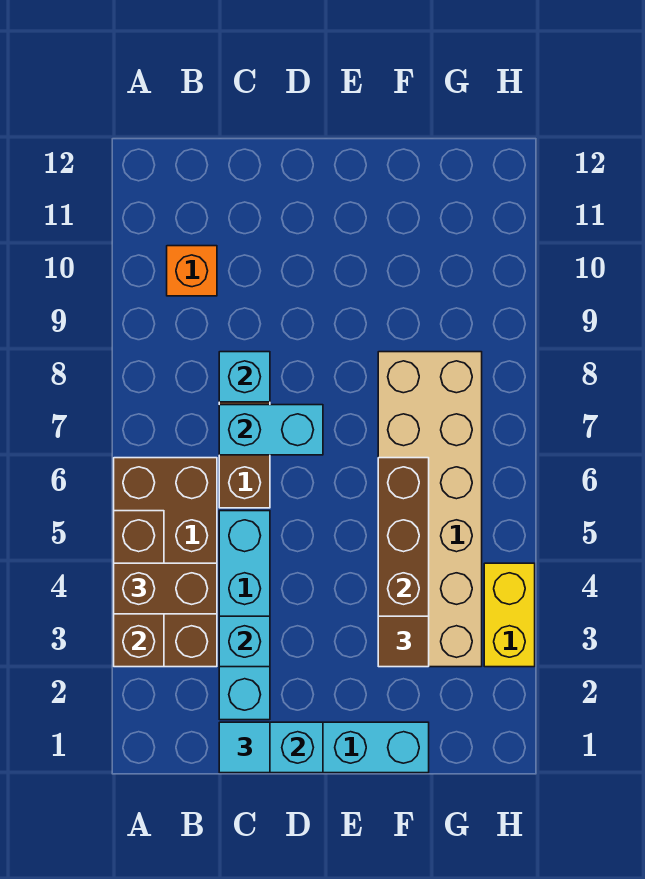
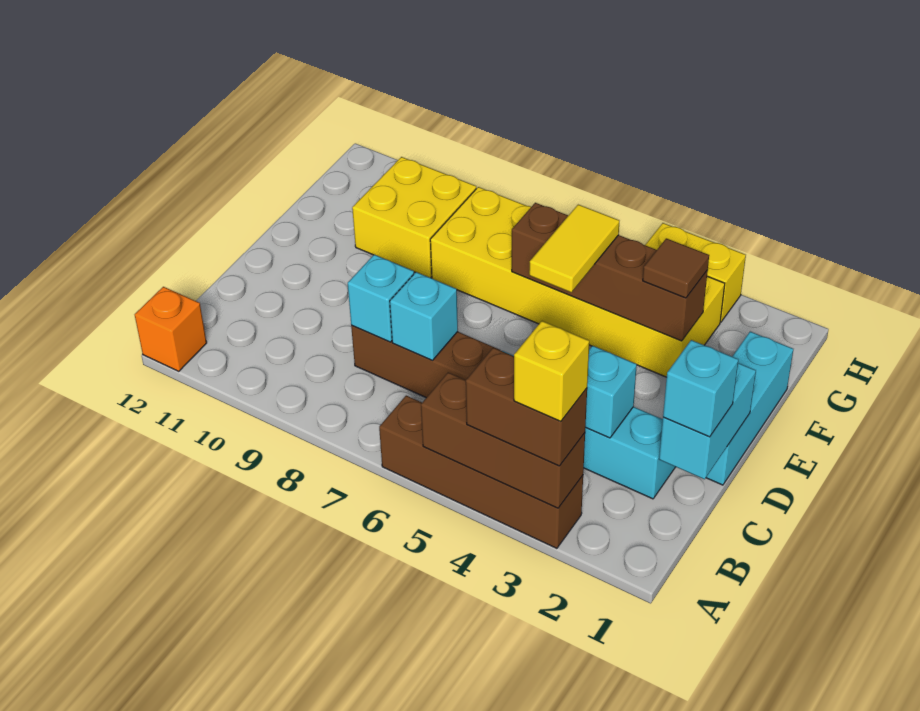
brown 2x4 brick [114,458,217,667] -> brown 1x4 brick [379,396,583,548]
none -> yellow 1x1 brick [514,321,589,421]
brown 1x2 brick [114,563,217,614] -> brown 1x2 brick turned to [466,348,587,466]
orange 1x1 brick [167,246,217,296] -> orange 1x1 brick moved to [135,287,207,371]
cyan 1x1 tile [219,722,270,773] -> cyan 1x1 brick [663,340,738,437]
cyan 1x2 brick [219,405,323,455] -> cyan 1x1 brick [390,272,458,360]
none -> yellow 1x2 tile [529,205,619,292]
tan 2x6 brick [378,352,482,667] -> yellow 2x6 brick [430,187,725,377]
none -> yellow 2x2 brick [352,157,476,278]

